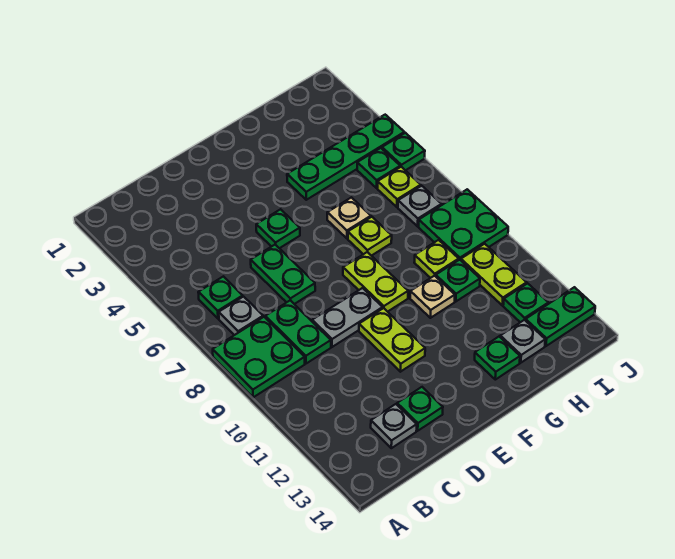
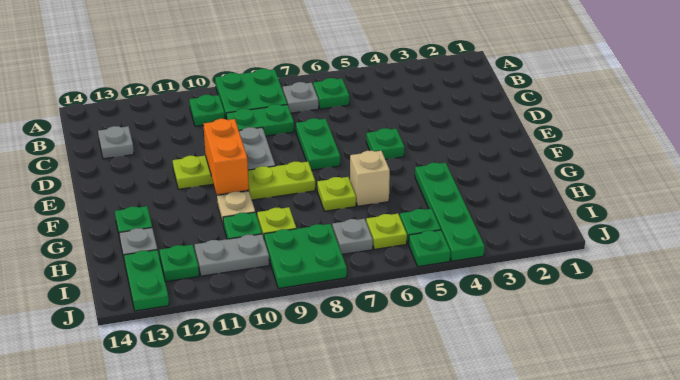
green 1x2 plate [251,245,315,304] -> green 1x2 plate turned to [296,118,340,170]
green 1x1 plate [397,387,443,431] -> green 1x1 plate moved to [189,95,225,126]
none -> orange 1x2 brick [204,119,249,194]
tan 1x1 plate [327,197,371,238] -> tan 1x1 brick [350,151,390,206]
lime 1x2 plate [461,244,527,305] -> grey 1x2 plate [195,234,269,276]

